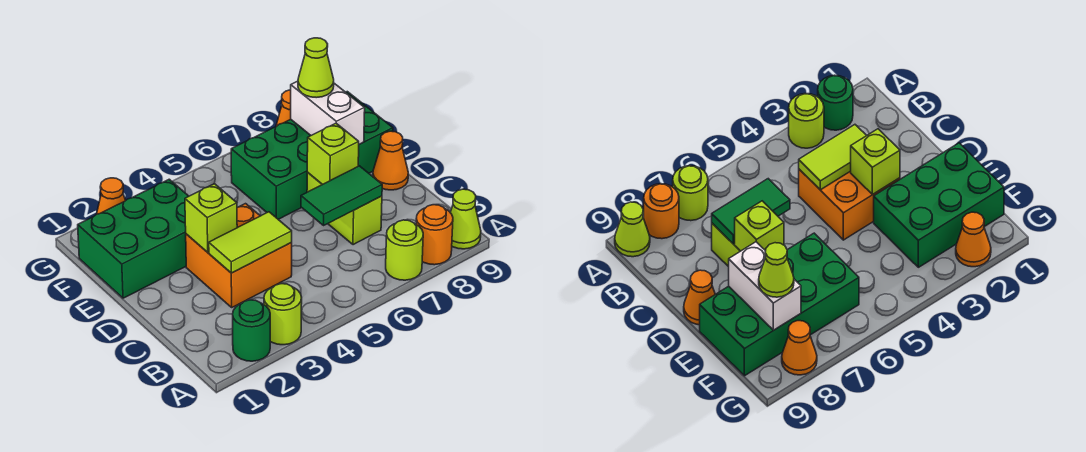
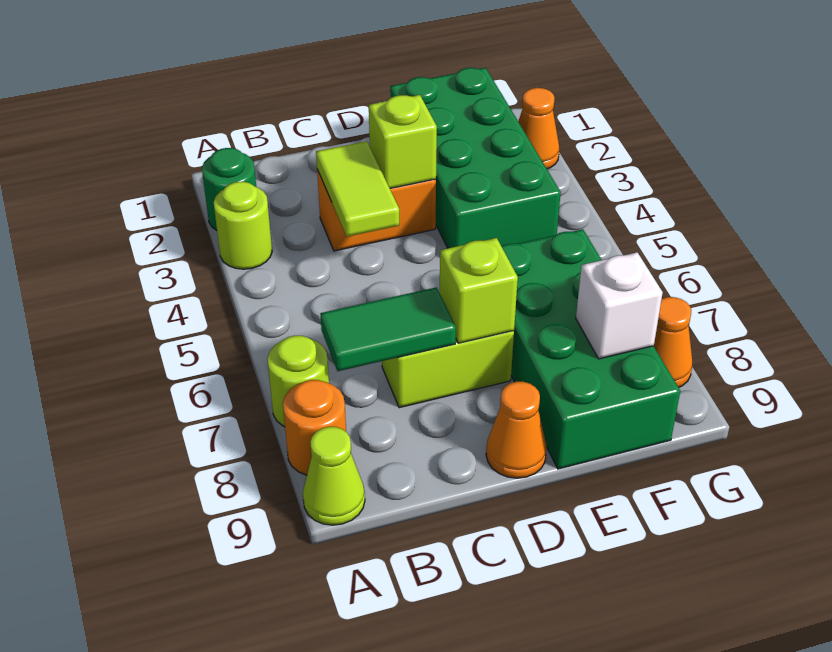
orange 2x2 brick [186,204,292,307] -> orange 1x2 brick [317,169,436,251]
green 1x2 tile [301,166,382,225] -> green 1x2 tile turned to [320,287,456,371]
green 2x3 brick [78,179,189,298] -> green 2x4 brick [390,68,561,248]
white 1x2 brick [291,81,365,144] -> white 1x1 brick [576,252,663,359]
lime 1x1 cone [298,38,334,98] -> none

